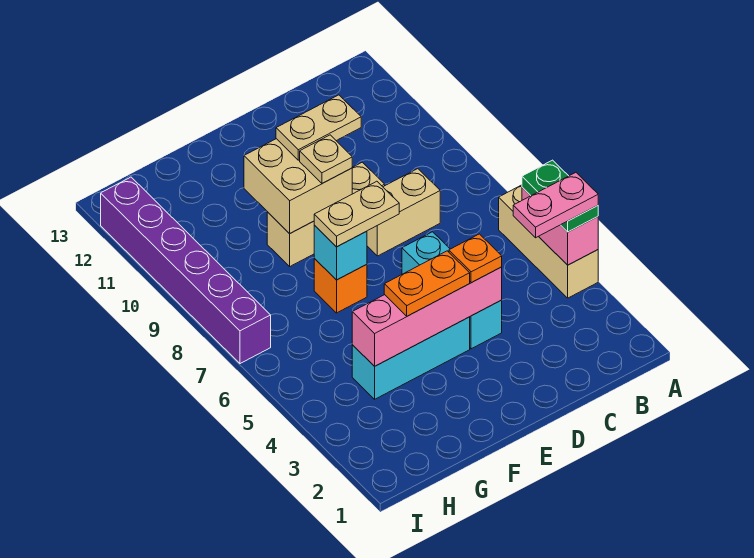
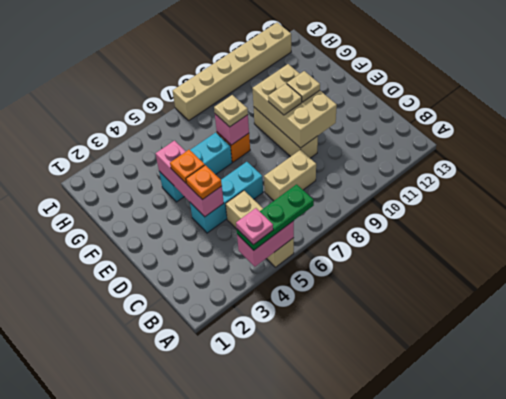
tan 1x3 brick [499,185,598,298] -> tan 1x3 brick turned to [226,191,294,267]
green 1x2 plate [522,160,598,232] -> green 1x3 plate [237,184,314,250]
pink 1x2 plate [513,173,598,238] -> pink 1x1 plate [236,208,273,245]
tan 1x2 brick [367,169,440,256] -> tan 1x2 brick turned to [264,150,316,201]
pink 1x4 brick [352,267,502,366] -> pink 1x3 brick [156,141,224,217]
tan 1x2 plate [276,95,361,160] -> tan 1x1 plate [287,71,320,102]
cyan 1x3 brick [352,317,470,399] -> cyan 1x3 brick turned to [159,133,232,202]
orange 1x2 plate [384,251,470,316] -> orange 1x1 plate [170,150,205,183]
tan 1x2 plate [314,181,399,247] -> tan 1x1 plate [214,95,248,127]
tan 2x2 brick [244,139,352,234] -> tan 2x3 brick [252,64,337,148]
cyan 1x1 brick [314,225,367,280] -> pink 1x1 brick [215,114,249,145]
purple 1x6 brick [101,177,271,364] -> tan 1x6 brick [173,22,291,120]

